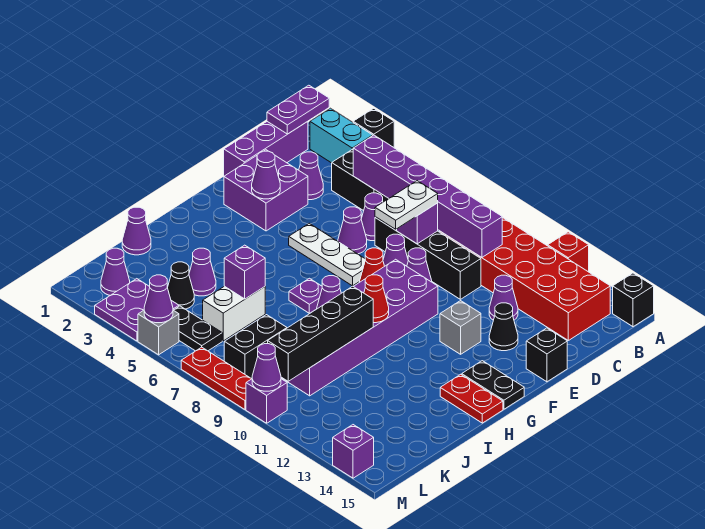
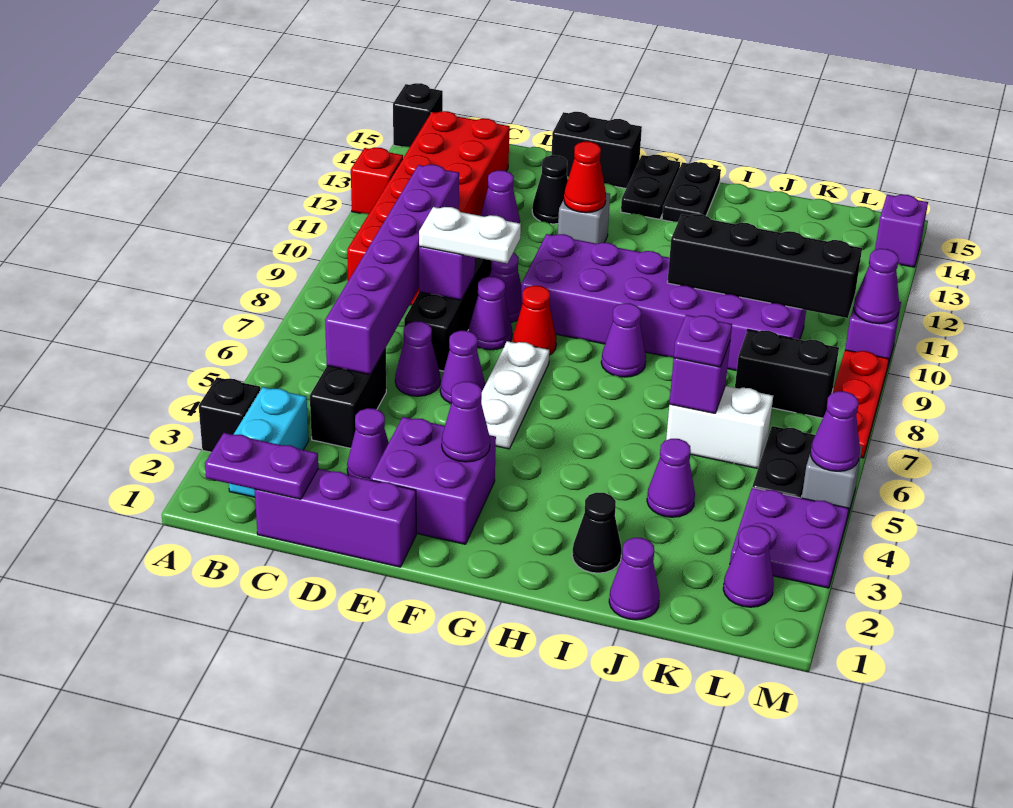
black 1x1 brick [526,328,567,382] -> black 1x2 brick [552,112,642,188]
purple 1x1 plate [289,278,322,314] -> purple 1x1 plate moved to [674,315,732,367]
red 1x1 cone [364,275,389,323] -> red 1x1 cone moved to [564,142,606,213]
red 1x2 plate [440,374,503,423] -> black 1x2 plate [662,162,721,222]
black 1x1 cone [167,262,194,309] -> black 1x1 cone moved to [572,493,622,573]

